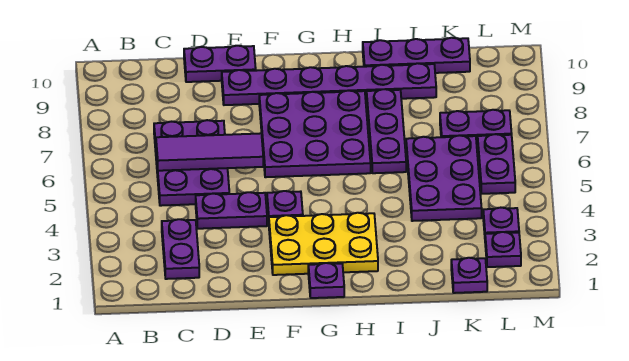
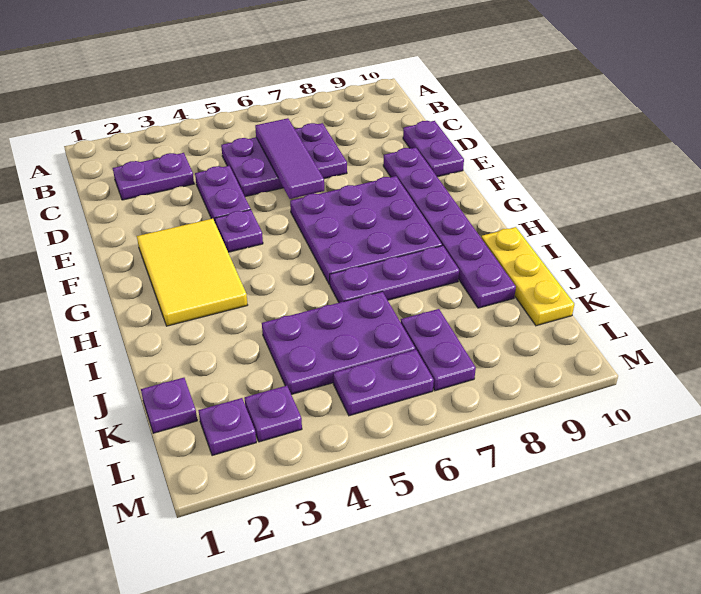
yellow 2x3 plate [269,213,378,275] -> yellow 2x3 tile [137,219,247,326]
purple 1x1 plate [308,263,344,298] -> none
purple 1x3 plate [363,38,470,73] -> yellow 1x3 plate [481,227,574,326]

